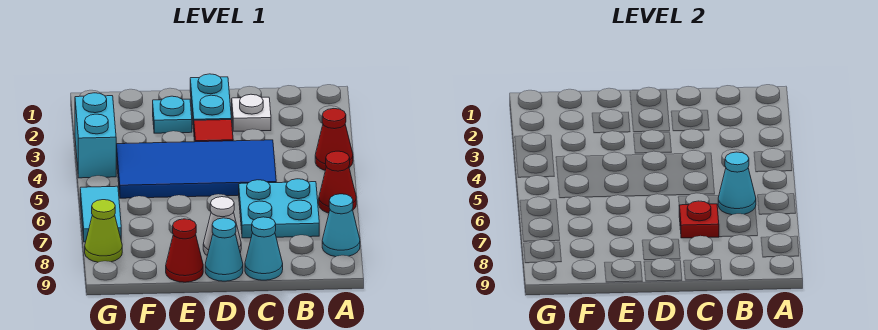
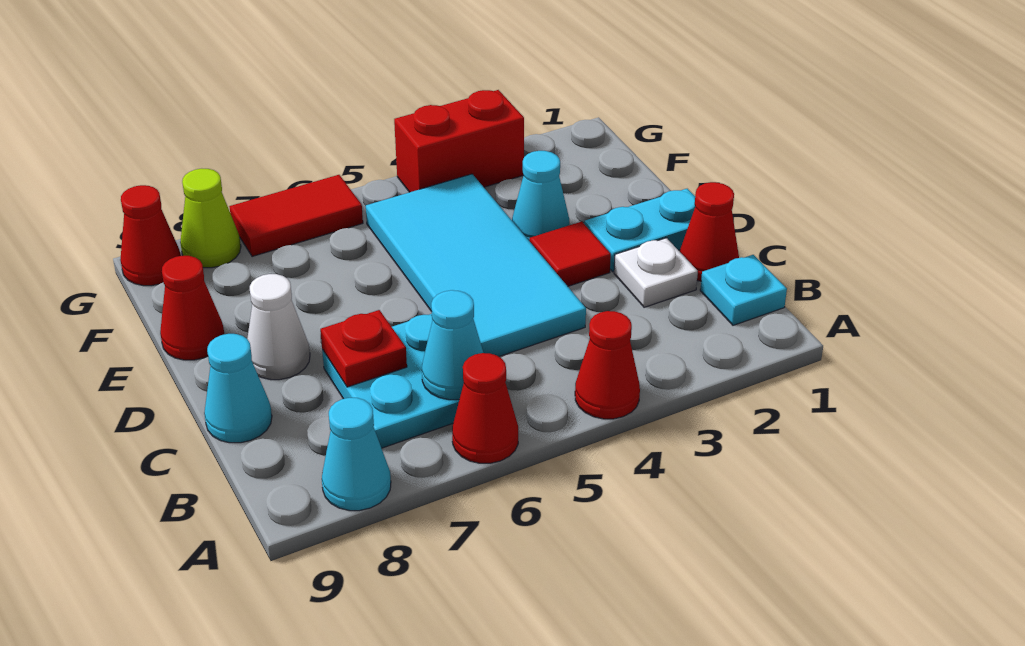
none -> red 1x1 cone [680,182,739,281]
blue 2x4 tile [116,140,276,198] -> cyan 2x4 tile [366,174,586,357]
cyan 1x1 cone [205,218,243,281] -> cyan 1x1 cone moved to [512,151,569,241]
cyan 1x1 plate [153,96,192,133] -> cyan 1x1 plate moved to [700,255,787,325]
cyan 1x2 brick [75,93,116,178] -> red 1x2 brick [394,90,524,192]
cyan 1x2 tile [80,186,121,242] -> red 1x2 tile [229,175,363,257]
none -> red 1x1 cone [120,185,181,286]

